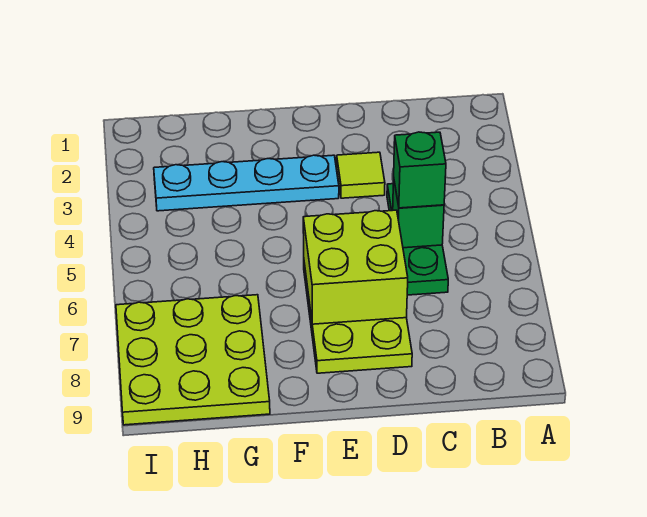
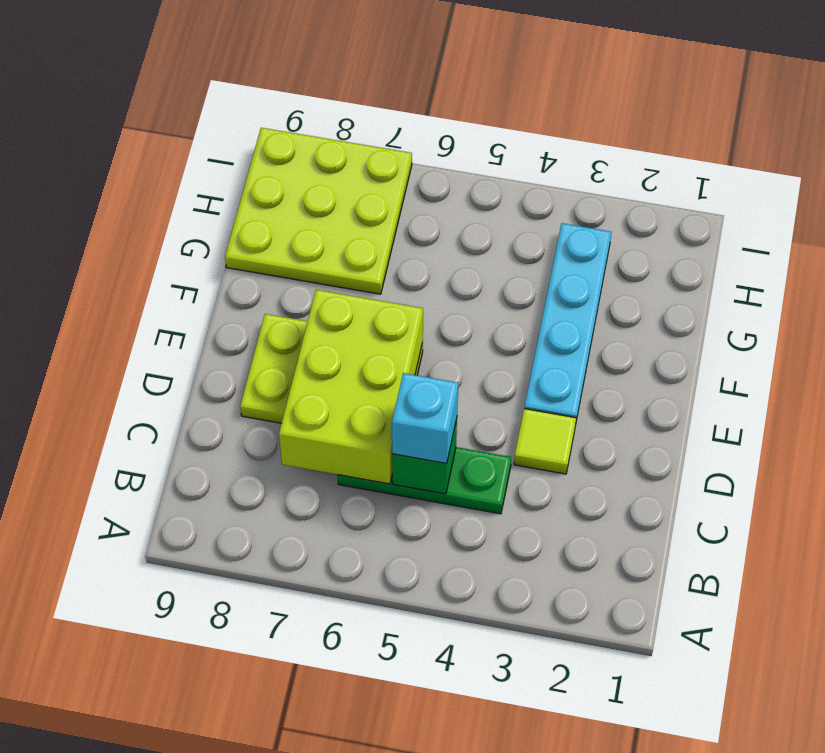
green 1x1 brick [394,132,446,208] -> cyan 1x1 brick [392,373,458,463]
lime 2x2 brick [303,210,408,324] -> lime 2x3 brick [279,290,423,484]

